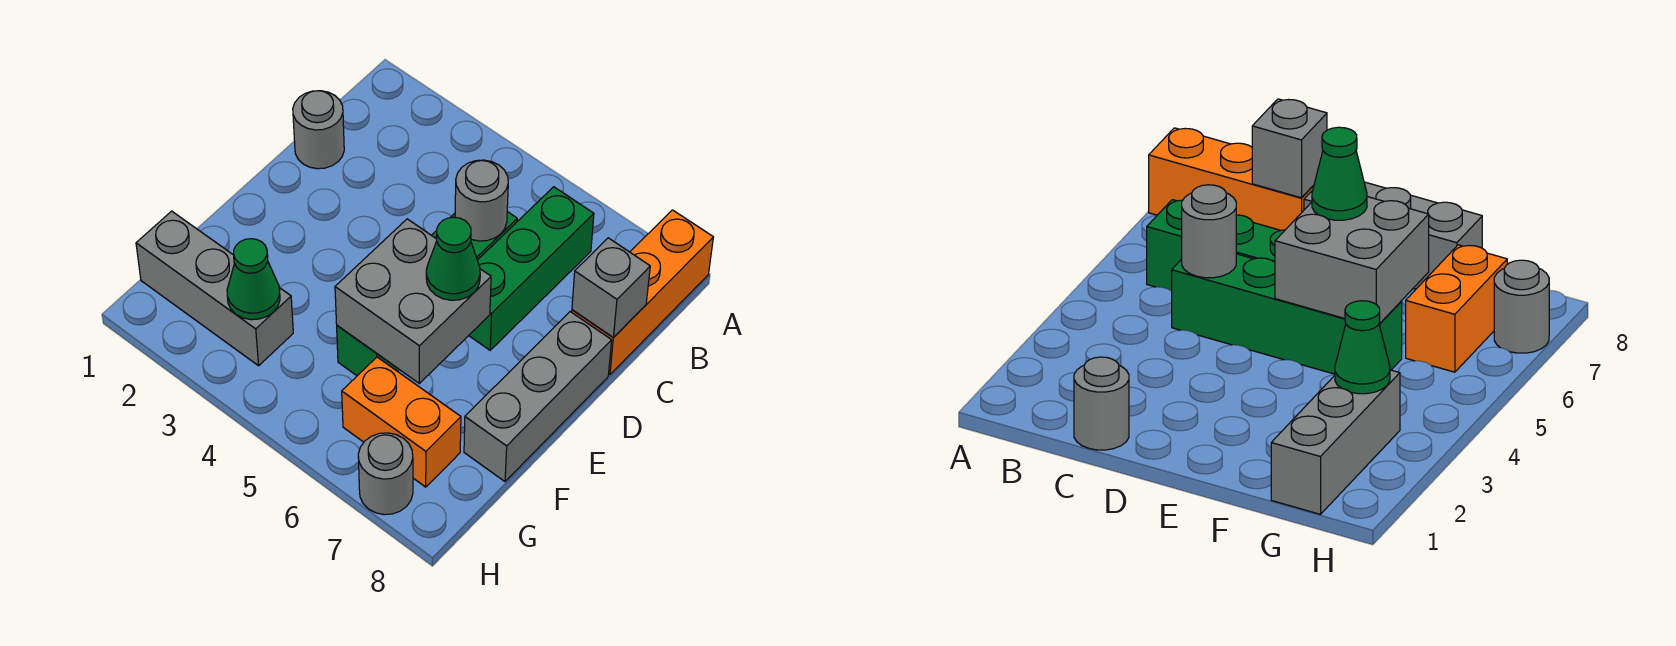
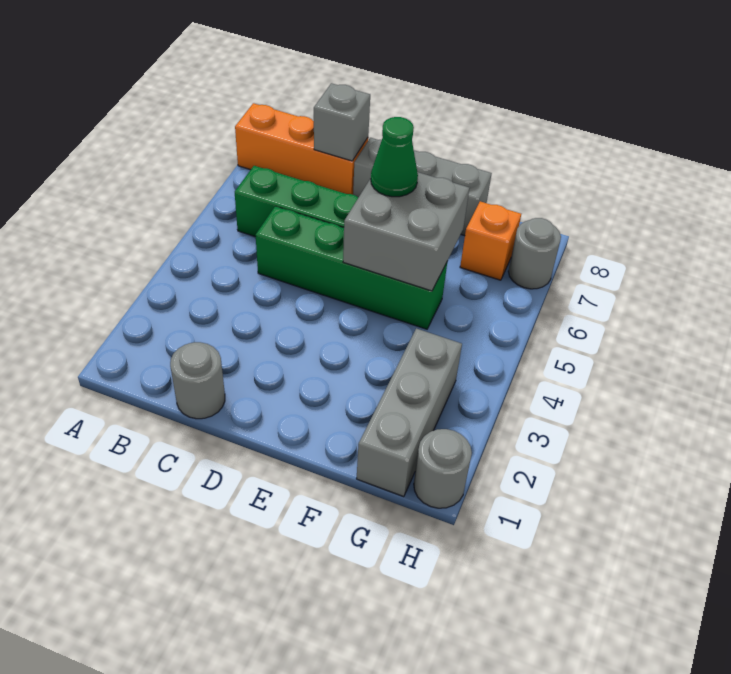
grey 1x1 round brick [455,160,508,241] -> grey 1x1 round brick moved to [414,429,472,508]
green 1x1 cone [227,239,280,320] -> none
orange 1x2 brick [342,357,461,487] -> orange 1x1 brick [460,201,521,280]

